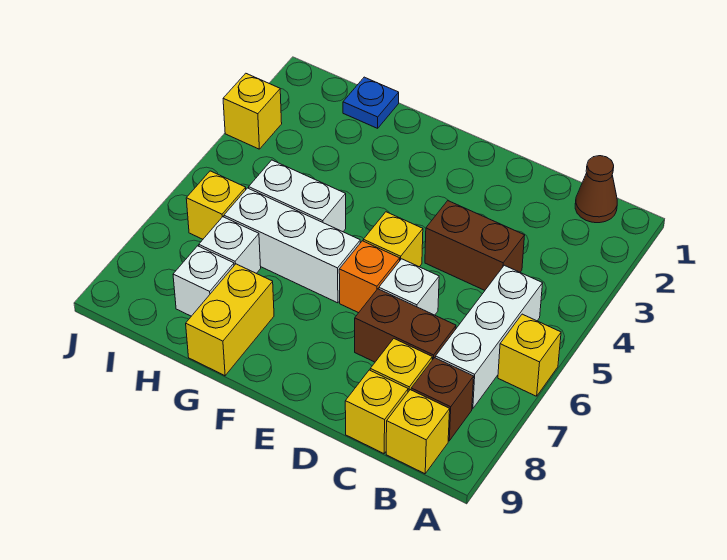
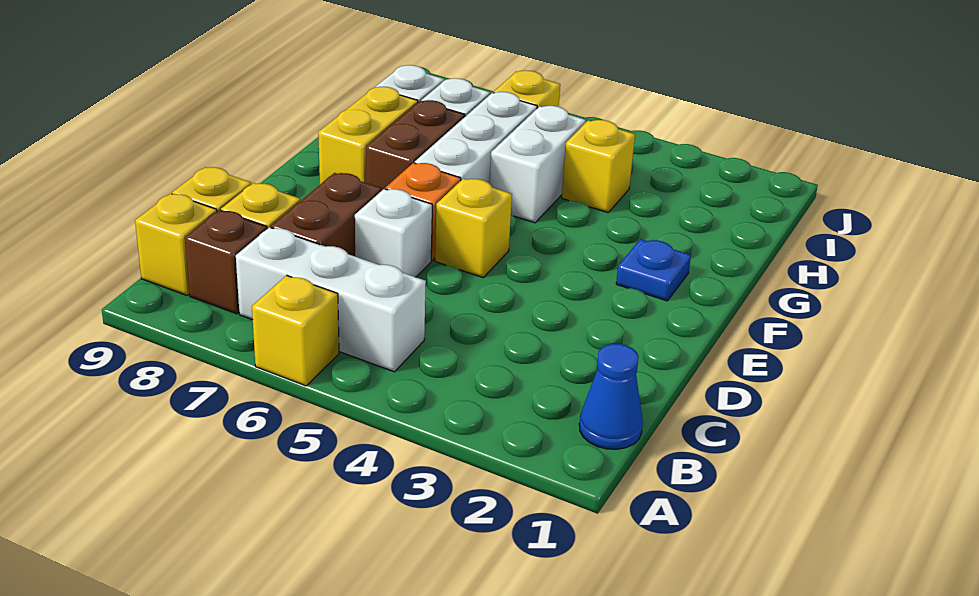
brown 1x1 cone [575,156,617,223] -> blue 1x1 cone [579,344,643,449]
brown 1x2 brick [425,201,525,290] -> brown 1x2 brick moved to [366,100,465,190]
yellow 1x2 brick [186,264,274,376] -> yellow 1x2 brick turned to [318,87,418,184]
blue 1x1 plate [343,77,399,128] -> blue 1x1 plate moved to [616,239,691,301]
yellow 1x1 brick [223,73,282,149] -> yellow 1x1 brick moved to [562,120,635,212]

